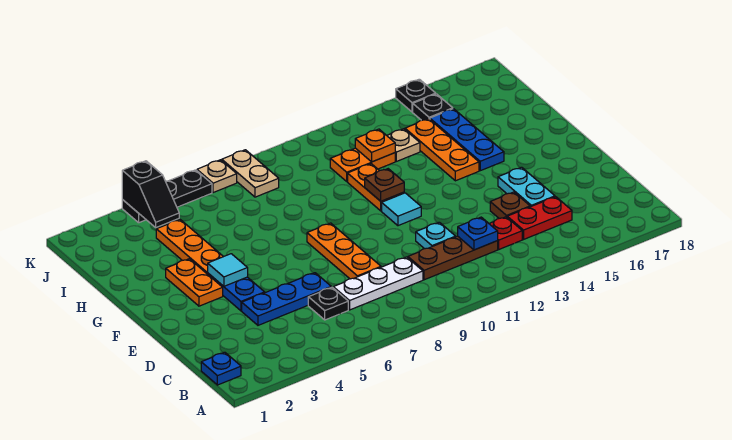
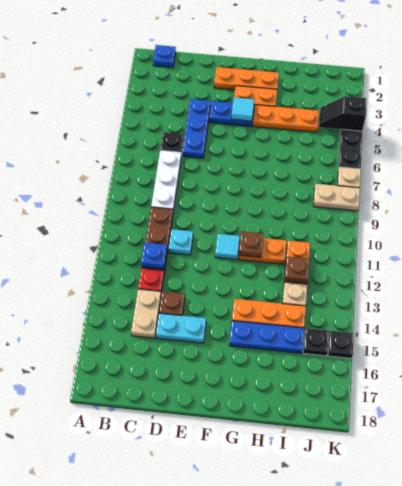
red 1x2 plate [507,197,572,239] -> tan 1x2 plate [131,289,161,338]
orange 1x3 plate [307,223,381,279] -> orange 1x3 plate moved to [214,67,279,90]
orange 1x1 plate [355,129,395,162] -> brown 1x1 plate [285,257,310,283]

